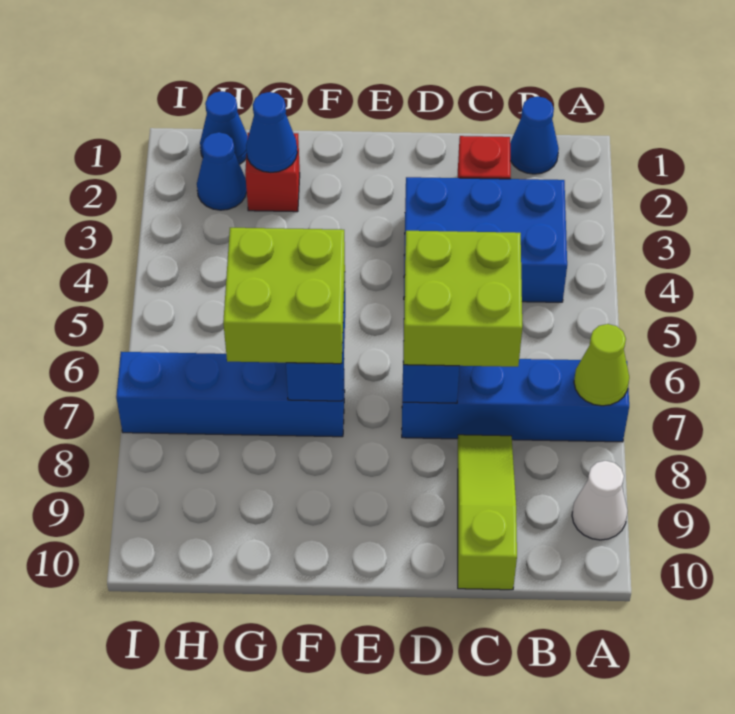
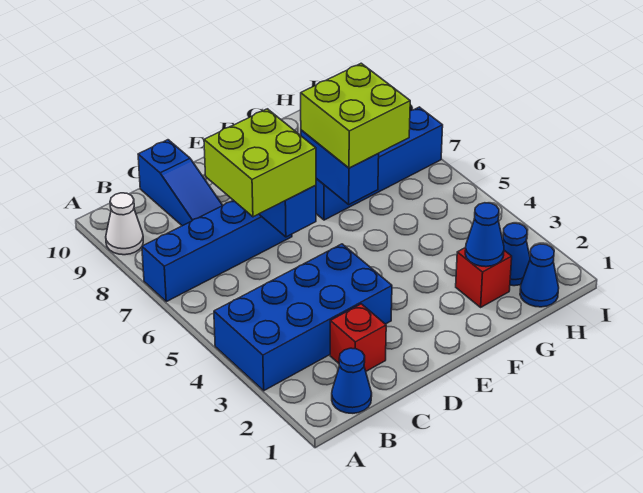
lime 1x1 cone [574,324,629,406] -> none
blue 2x3 brick [404,177,567,302] -> blue 2x4 brick [214,244,392,391]
lime 1x3 slope [458,435,517,590] -> blue 1x3 slope [138,140,223,226]

